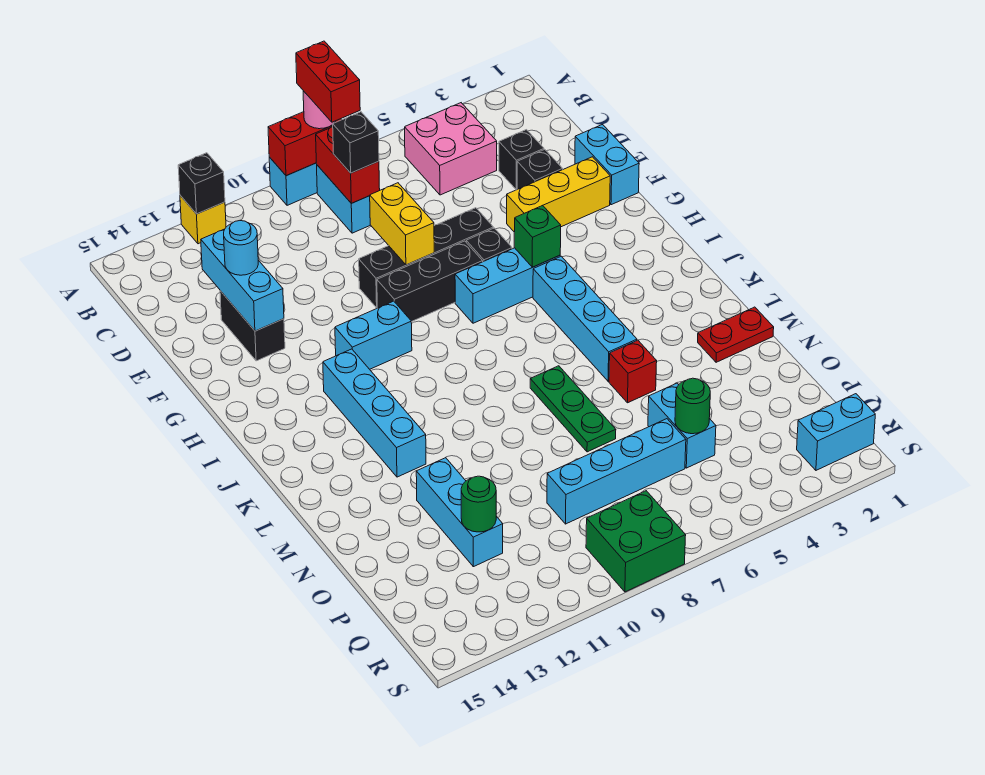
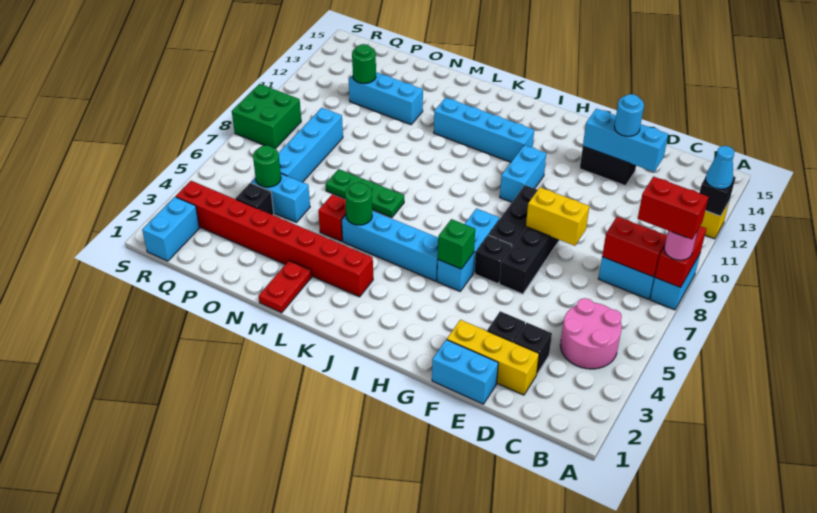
none -> cyan 1x1 cone [706,146,735,189]
pink 2x2 brick [405,103,497,195] -> pink 2x2 round brick [560,298,622,369]
black 1x1 brick [333,112,379,173] -> black 1x1 brick moved to [236,183,274,215]
yellow 1x3 brick [507,157,610,232] -> yellow 1x3 brick turned to [447,320,539,395]
none -> red 1x8 brick [176,181,373,297]
none -> green 1x1 round brick [345,182,372,225]

